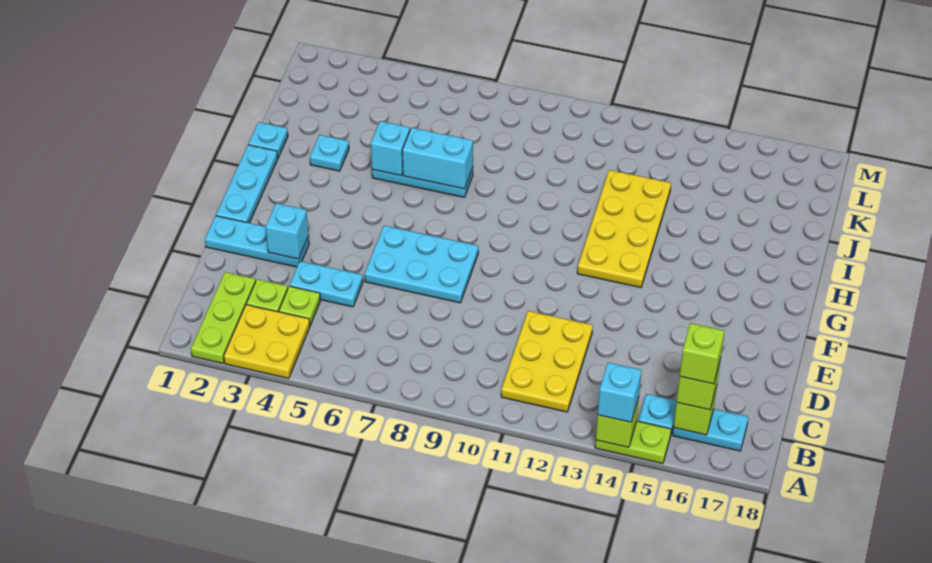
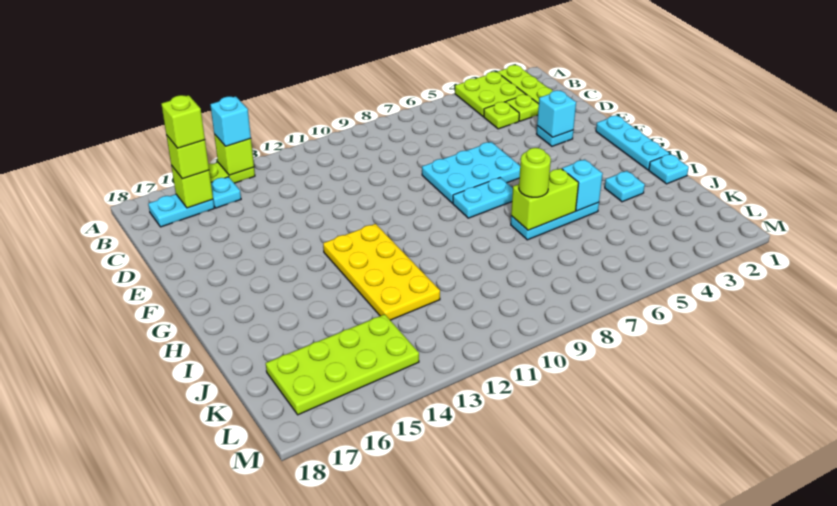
yellow 2x2 plate [224,305,310,378] -> lime 2x2 plate [455,72,525,117]
yellow 2x3 plate [501,311,593,412] -> none
cyan 1x2 plate [290,261,363,307] -> cyan 1x2 plate moved to [453,178,513,218]
cyan 1x3 plate [205,216,309,267] -> cyan 1x1 plate [537,126,573,146]
cyan 1x2 brick [402,128,473,189] -> lime 1x2 brick [511,168,579,230]
none -> lime 1x1 round brick [519,148,551,197]
none -> lime 2x4 plate [266,314,419,415]

